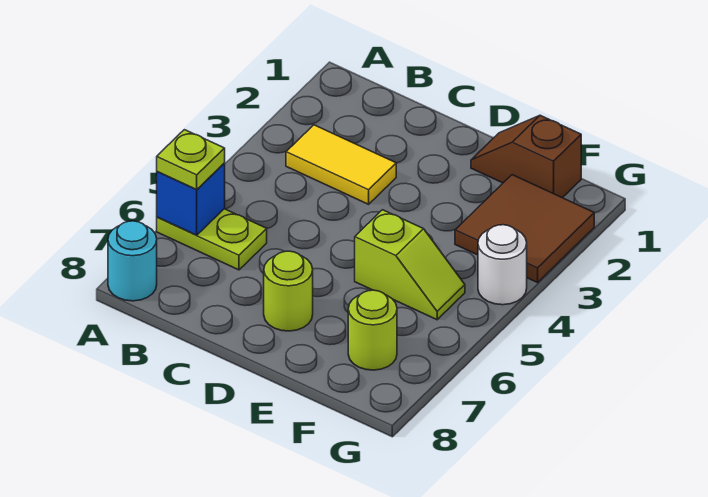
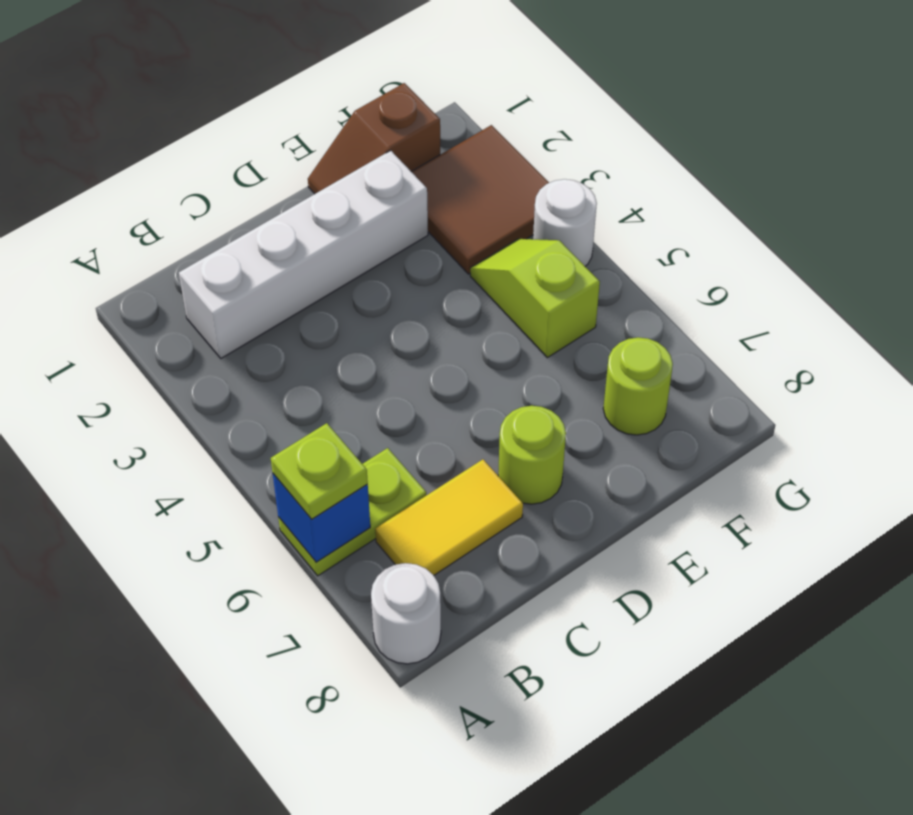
cyan 1x1 round brick [108,221,157,301] -> white 1x1 round brick [371,563,441,664]
none -> white 1x4 brick [179,151,428,358]
yellow 1x2 tile [286,125,396,204] -> yellow 1x2 tile moved to [375,459,523,575]
lime 1x2 slope [355,210,465,320] -> lime 1x2 slope turned to [470,239,600,358]

